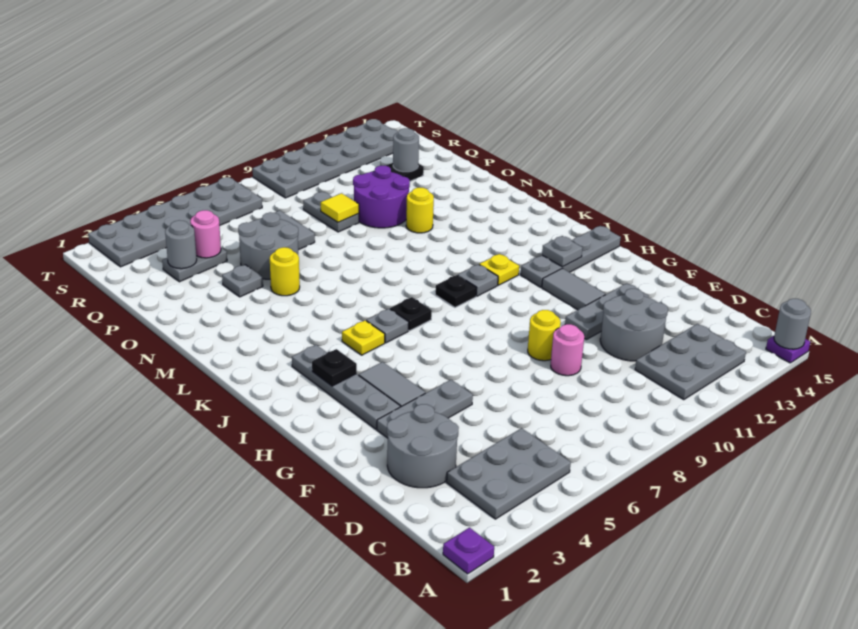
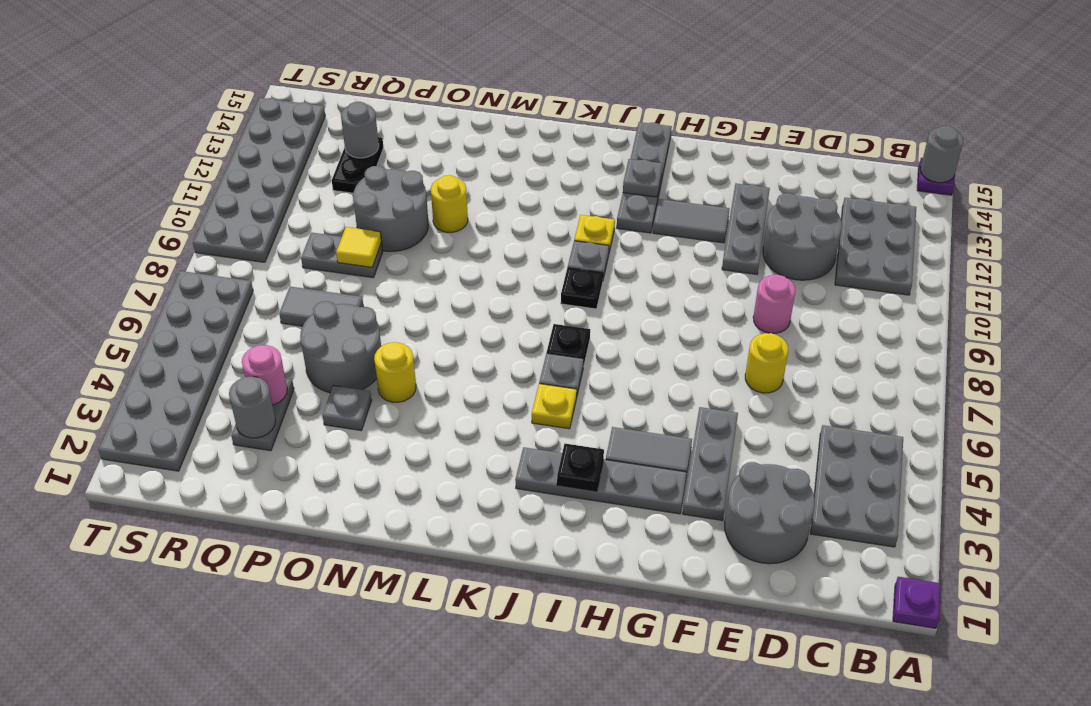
yellow 1x1 round brick [528,310,561,361] -> yellow 1x1 round brick moved to [745,333,788,393]
purple 2x2 round brick [353,166,410,228] -> grey 2x2 round brick [353,166,428,252]

